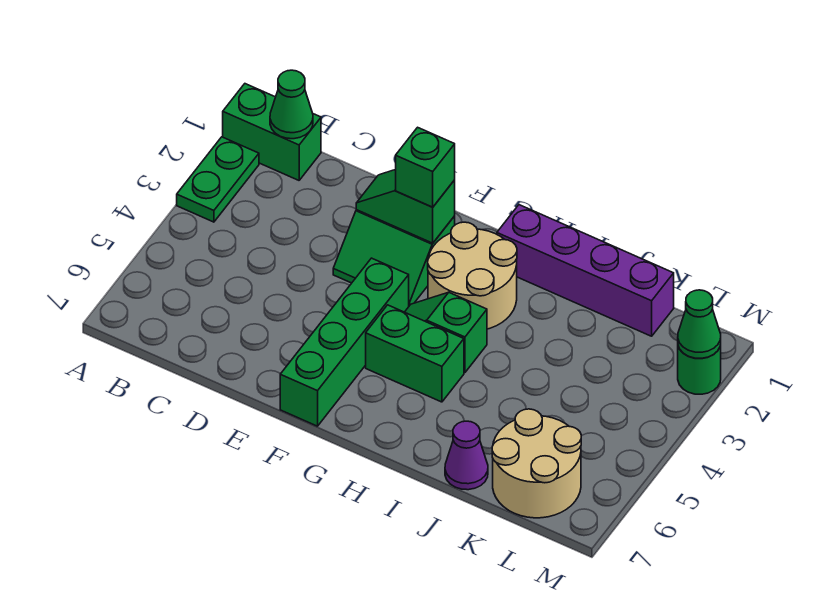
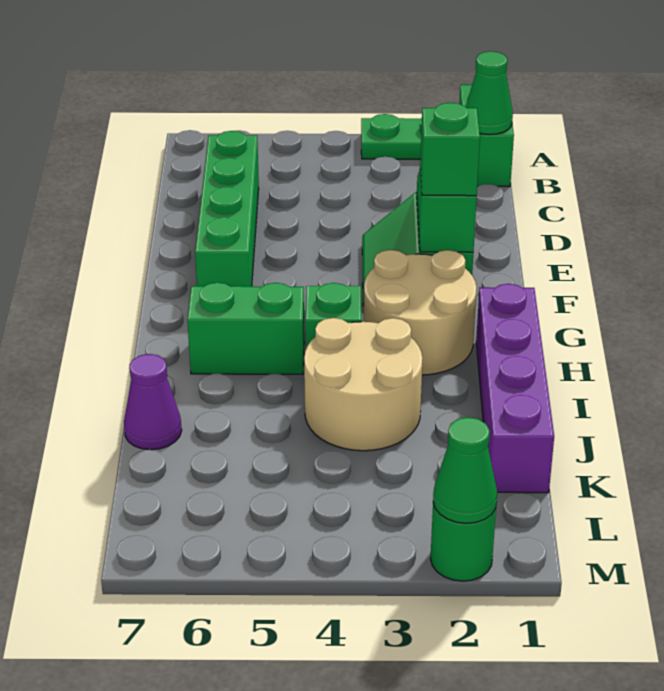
green 1x4 brick [280,258,409,426] -> green 1x4 brick turned to [195,131,259,286]
green 1x2 brick [366,305,464,402] -> green 1x2 brick turned to [187,282,304,374]
tan 2x2 round brick [492,409,581,518] -> tan 2x2 round brick moved to [304,318,423,451]

